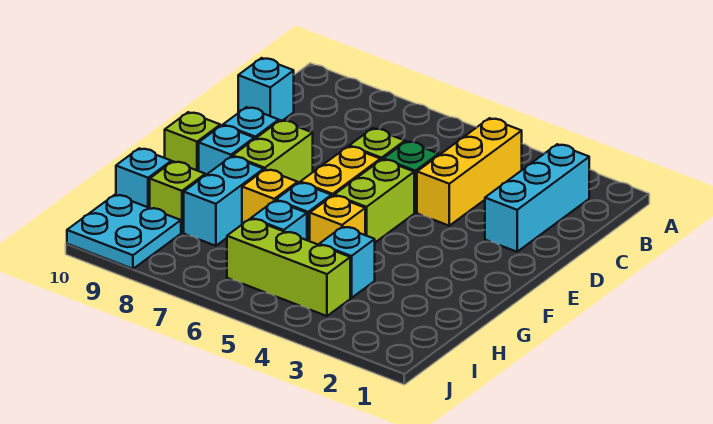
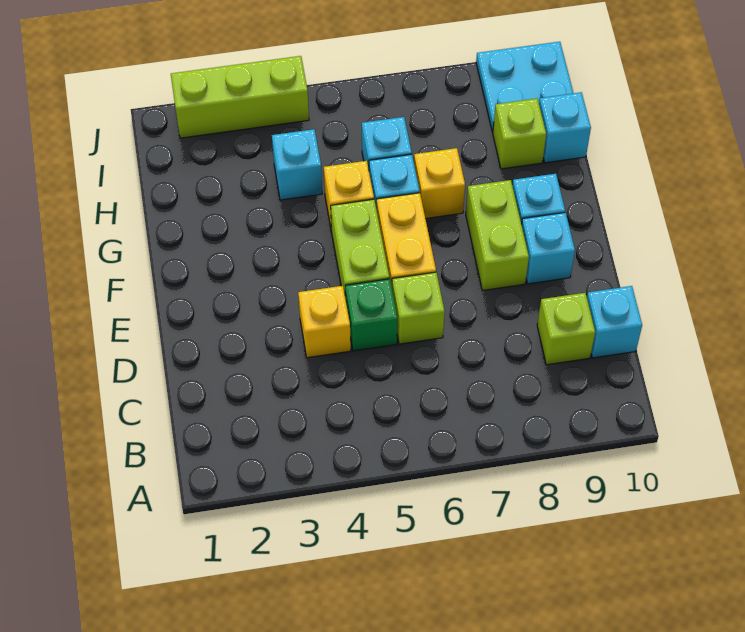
cyan 1x3 brick [485,144,589,252] -> none
yellow 1x3 brick [417,118,522,226] -> yellow 1x1 brick [298,286,351,358]
lime 1x1 brick [165,112,220,171] -> lime 1x1 brick moved to [537,293,595,365]
cyan 1x2 brick [184,156,264,246] -> none
lime 1x3 brick [227,219,350,316] -> lime 1x3 brick moved to [171,56,309,138]

